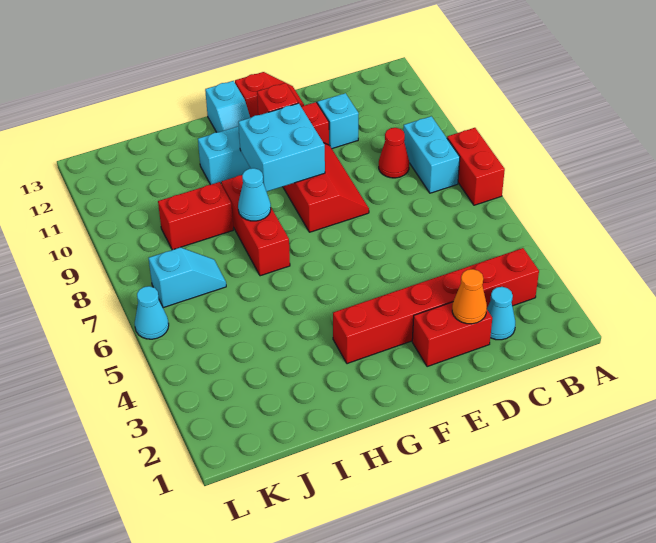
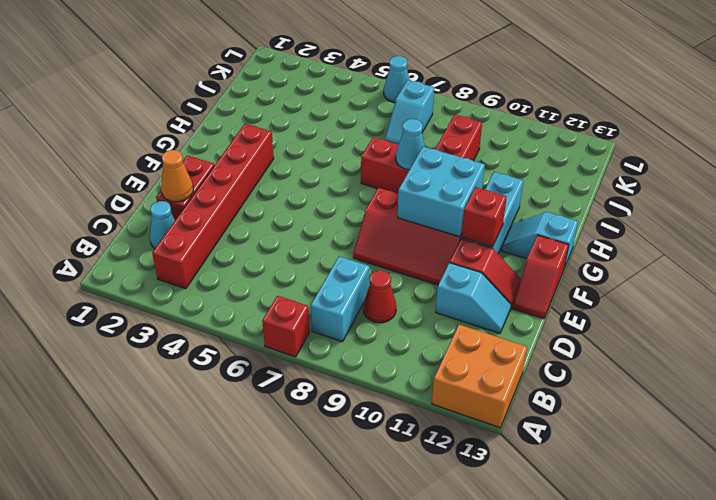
red 1x2 brick [447,128,505,205] -> red 1x1 brick [262,296,310,357]
none -> orange 2x2 brick [432,325,527,428]
cyan 1x2 brick [403,116,460,193] -> cyan 1x2 brick turned to [311,256,369,342]

